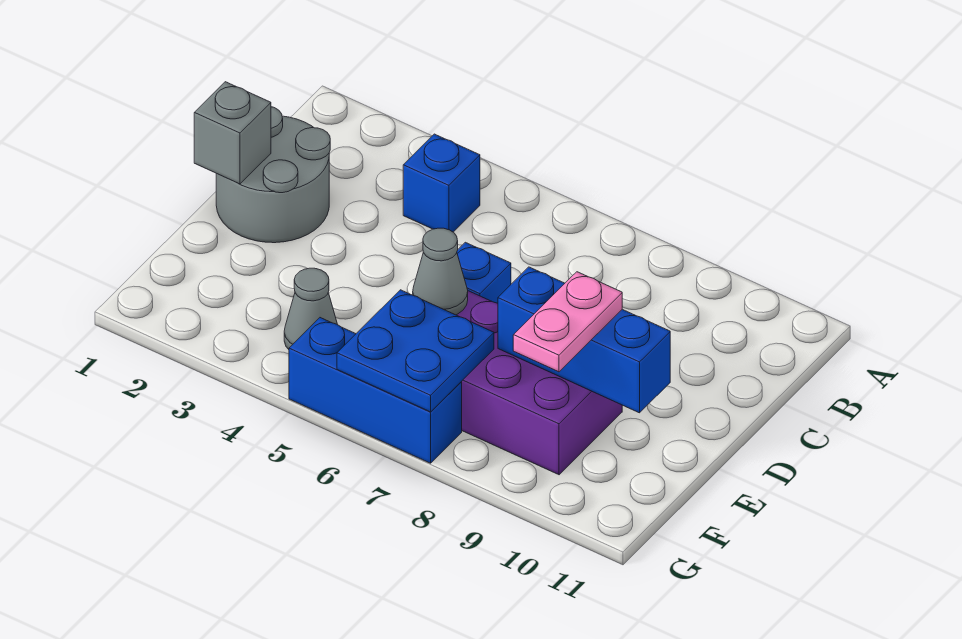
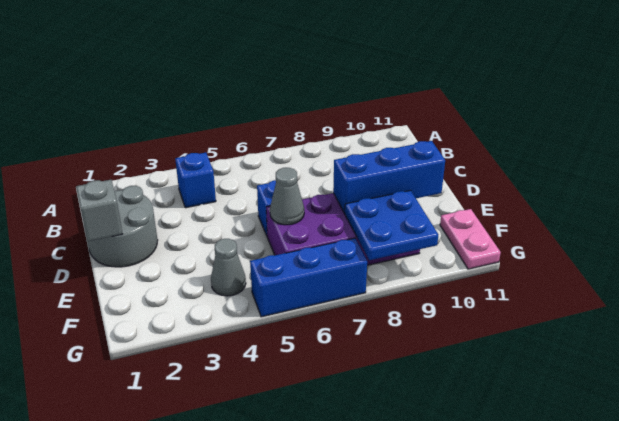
pink 1x2 plate [513,272,622,372] -> pink 1x2 plate moved to [440,209,501,269]
blue 2x2 plate [337,290,494,412] -> blue 2x2 plate moved to [345,190,438,260]

